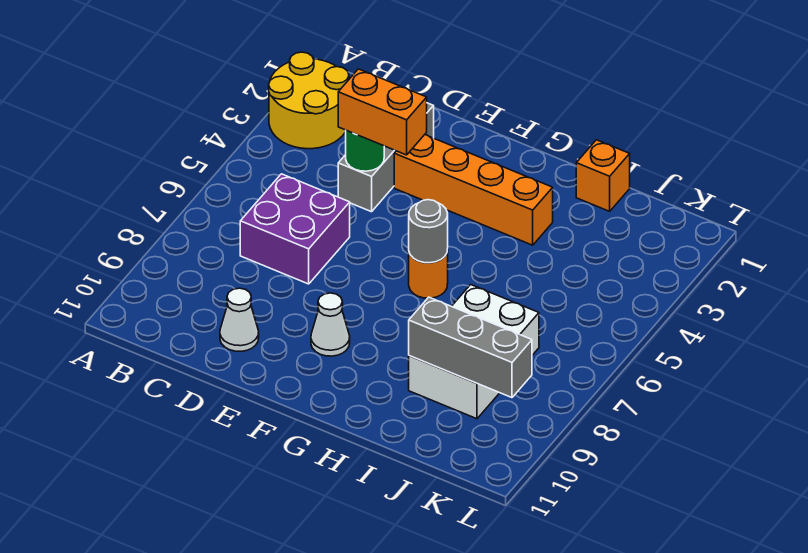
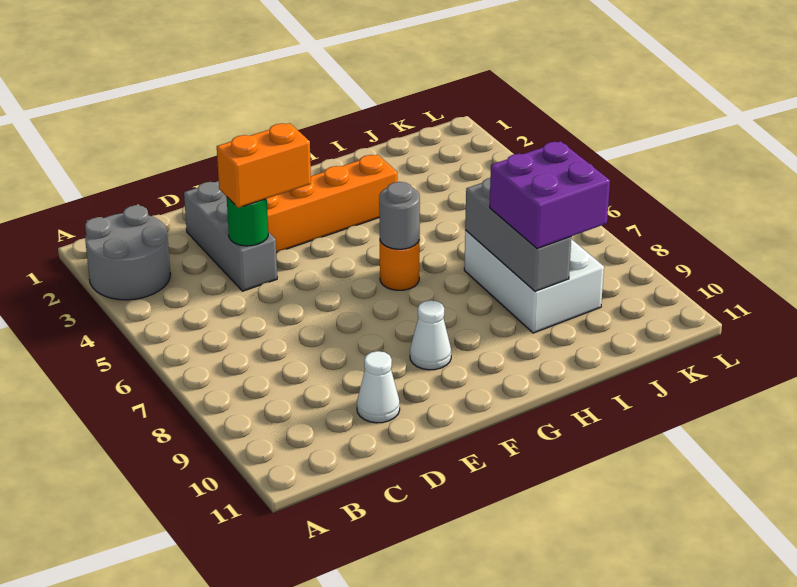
yellow 2x2 round brick [269,52,349,149] -> grey 2x2 round brick [85,205,171,300]
purple 2x2 brick [240,174,350,284] -> purple 2x2 brick moved to [490,141,610,249]
orange 1x1 brick [576,140,630,211] -> none
grey 1x3 brick [409,297,532,398] -> grey 1x3 brick turned to [465,178,571,292]

